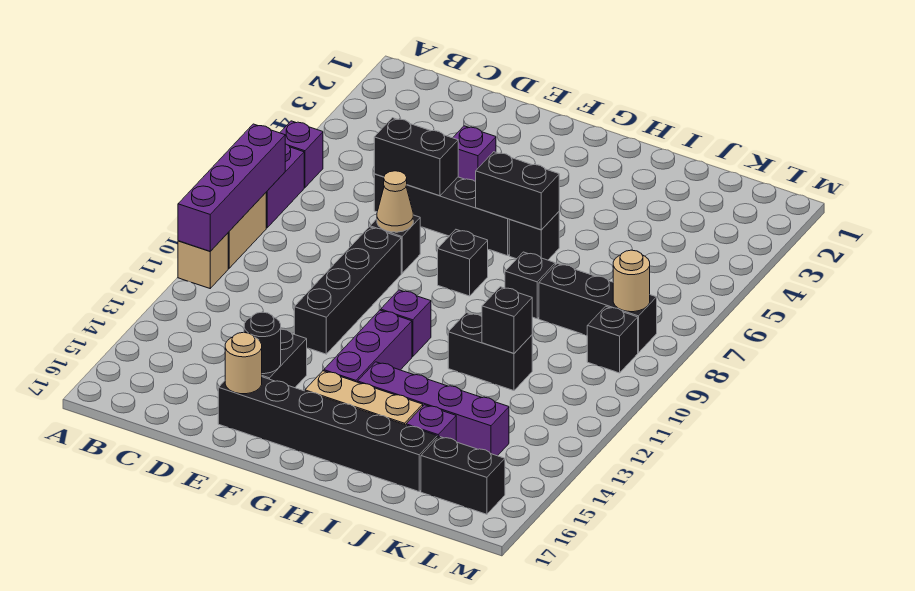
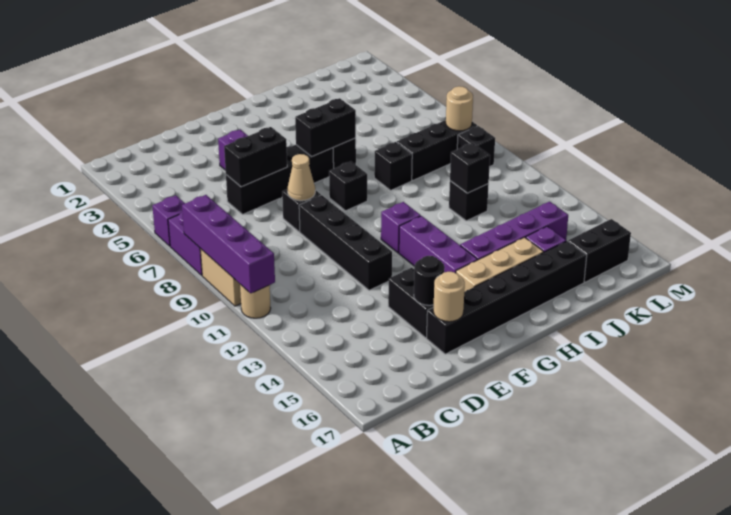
tan 1x1 brick [178,233,228,288] -> tan 1x1 round brick [240,284,271,318]
black 1x2 brick [448,313,532,391] -> black 1x1 brick [449,181,489,221]

